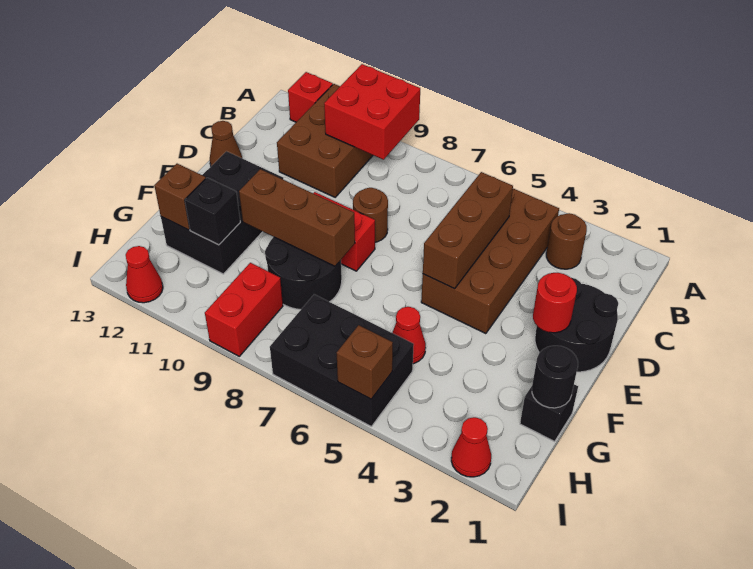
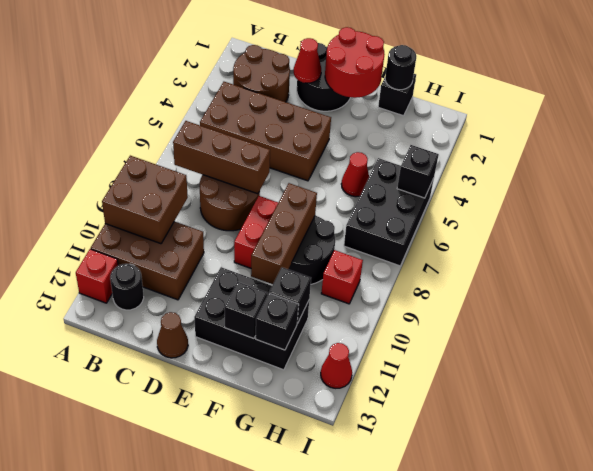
red 2x2 brick [324,64,420,160] -> brown 2x2 brick [102,156,188,244]
brown 1x1 round brick [546,213,587,269] -> brown 2x2 round brick [233,45,290,102]
none -> black 1x1 round brick [110,264,144,310]
brown 1x3 brick [423,172,513,289] -> brown 1x3 brick moved to [173,121,270,194]
brown 1x1 round brick [353,188,388,242] -> brown 2x2 round brick [200,175,260,231]
red 1x1 round brick [533,273,577,333] -> red 2x2 round brick [325,27,385,98]
none -> black 1x1 brick [225,282,267,339]
brown 1x1 brick [154,164,206,230] -> black 1x1 brick [256,293,299,350]
red 1x2 brick [205,263,283,356] -> red 1x1 brick [321,250,363,304]
red 1x1 cone [451,417,491,477] -> red 1x1 cone moved to [294,38,321,83]
brown 1x1 brick [337,325,393,399] -> black 1x1 brick [397,145,439,198]

